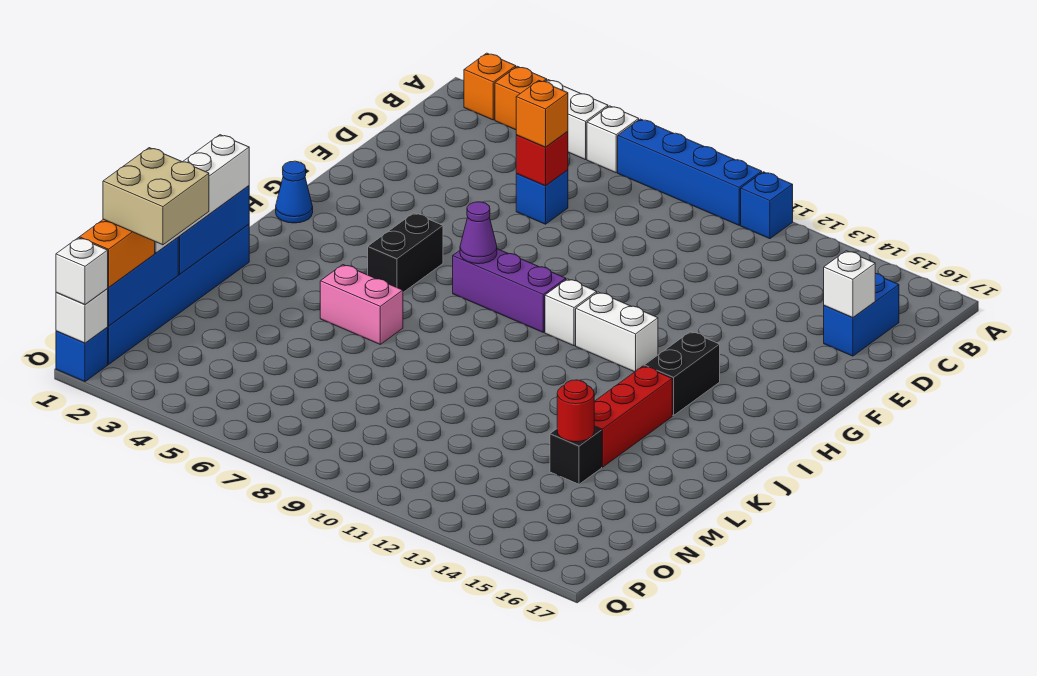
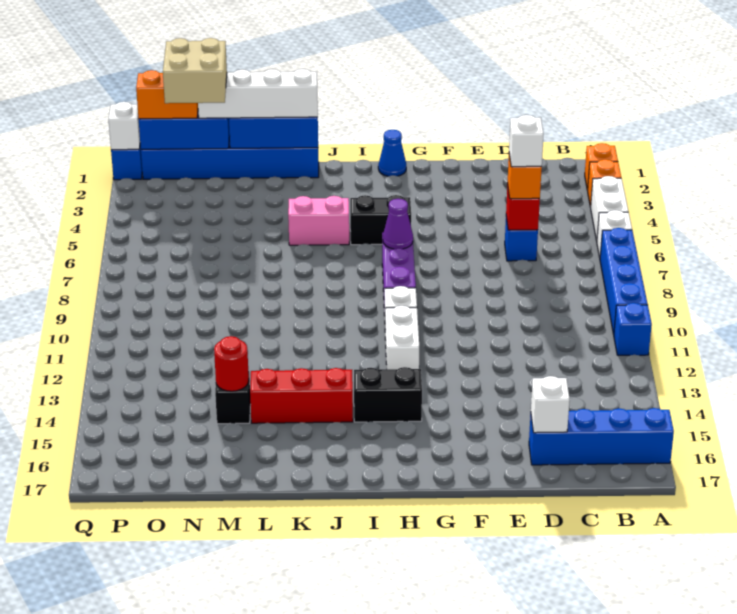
blue 1x2 brick [824,273,899,356] -> blue 1x4 brick [529,408,674,465]
pink 1x2 brick [320,265,403,344] -> pink 1x2 brick turned to [288,196,349,245]
white 1x1 brick [56,238,108,305] -> white 1x1 brick moved to [509,115,544,167]

